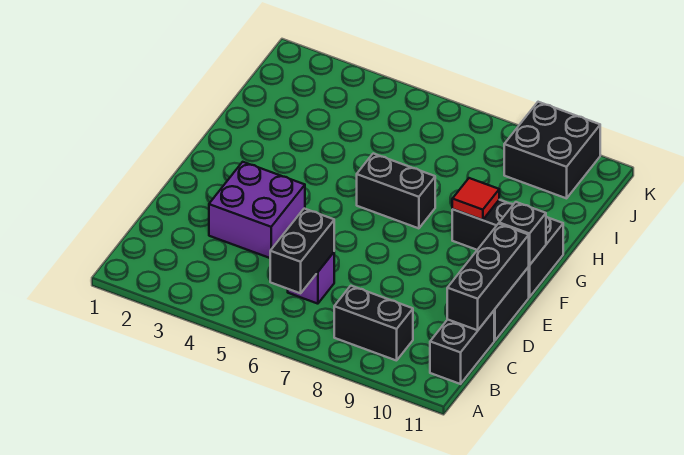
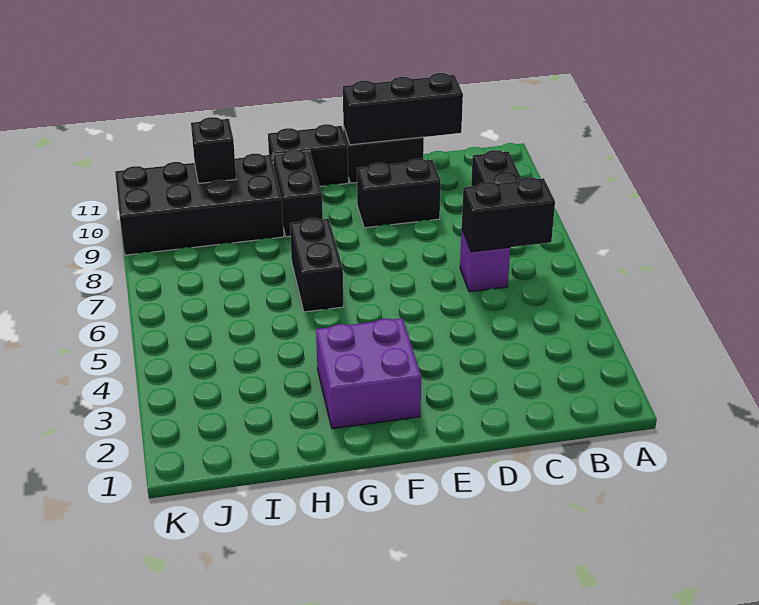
black 1x2 brick [430,311,494,384] -> black 1x2 brick moved to [357,159,441,228]
purple 2x2 brick [209,162,305,258] -> purple 2x2 brick moved to [316,318,421,429]
black 1x1 brick [499,202,546,265] -> black 1x1 brick moved to [191,117,236,183]
red 1x1 tile [452,178,499,220] -> none
black 2x2 brick [504,102,600,198] -> black 2x4 brick [115,154,284,255]

